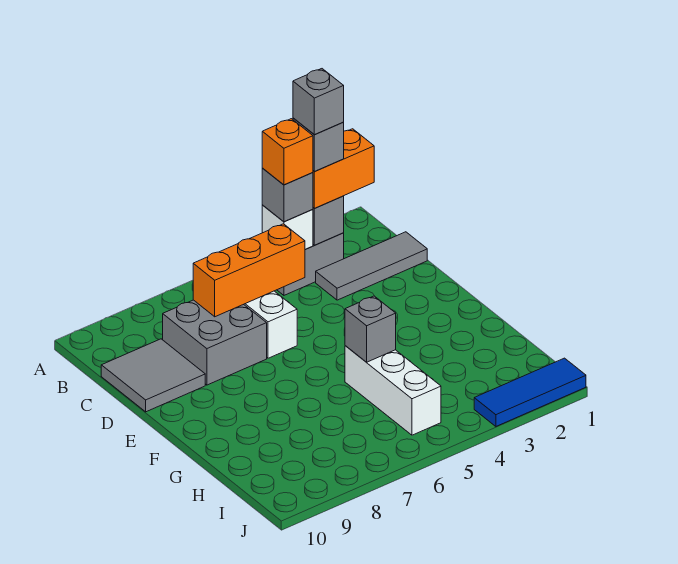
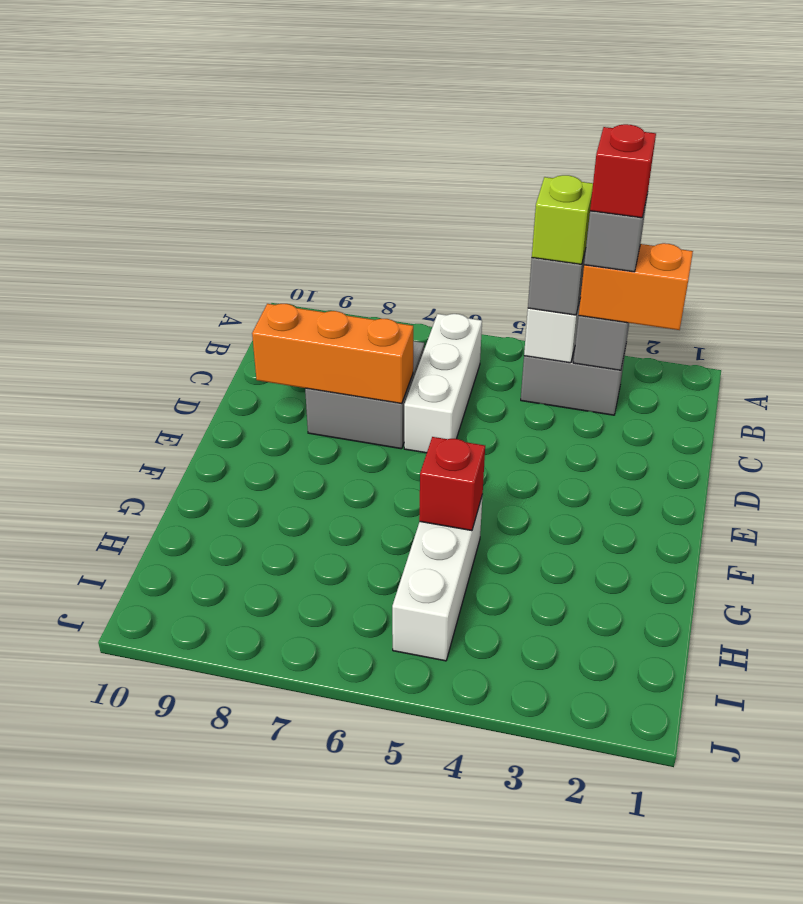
grey 1x1 brick [293,69,344,135] -> red 1x1 brick [590,124,656,218]
orange 1x1 brick [262,119,313,185] -> lime 1x1 brick [532,175,593,264]
grey 1x3 tile [316,232,427,300] -> none
orange 1x3 brick [193,224,305,317] -> orange 1x3 brick moved to [252,304,413,404]
grey 2x2 tile [101,339,205,412] -> none
grey 1x1 brick [345,296,396,362] -> red 1x1 brick [419,437,485,531]
blue 1x3 tile [474,358,586,426] -> none

